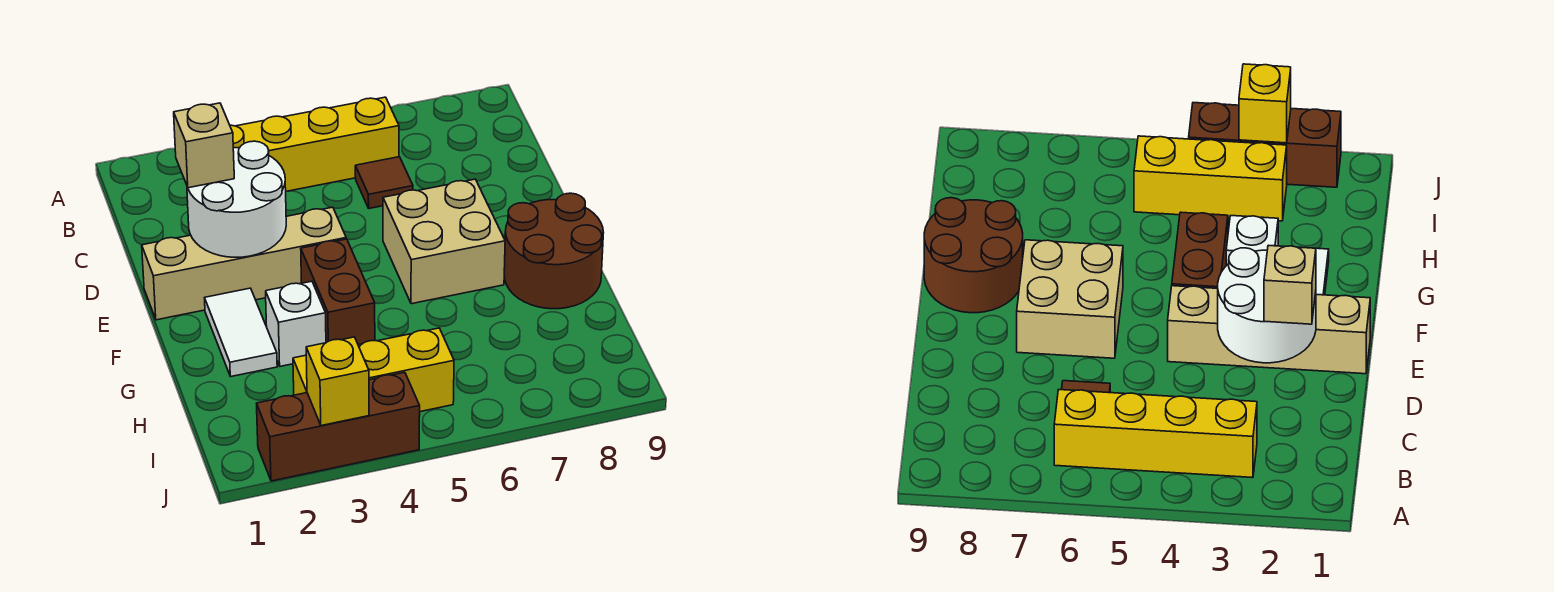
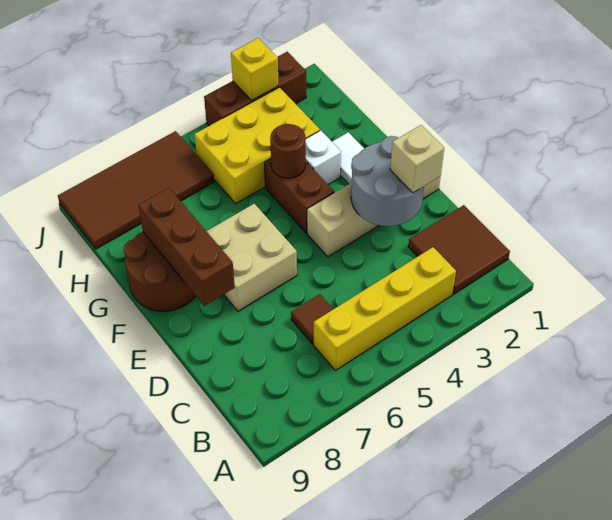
none -> brown 2x2 tile [408,205,510,294]
white 2x2 round brick [187,141,286,257] -> grey 2x2 round brick [351,136,424,226]
none -> brown 1x3 brick [138,188,235,306]
none -> brown 1x1 round brick [270,124,306,178]
yellow 1x3 brick [293,328,454,412] -> yellow 2x3 brick [194,87,320,203]
none -> brown 2x4 tile [58,131,214,249]

